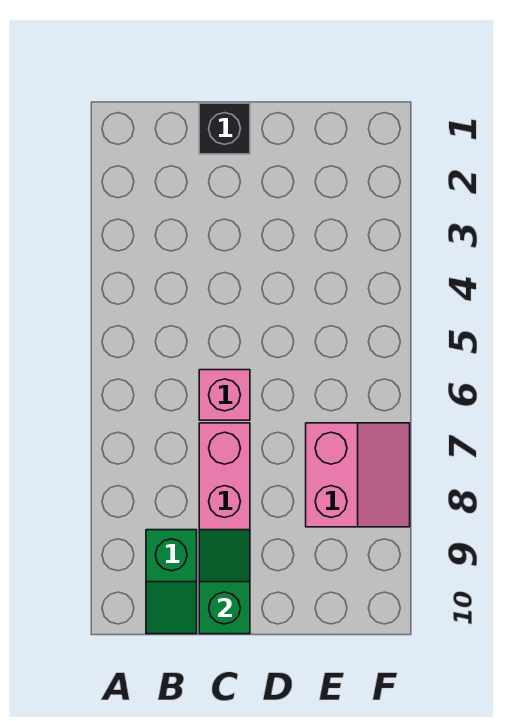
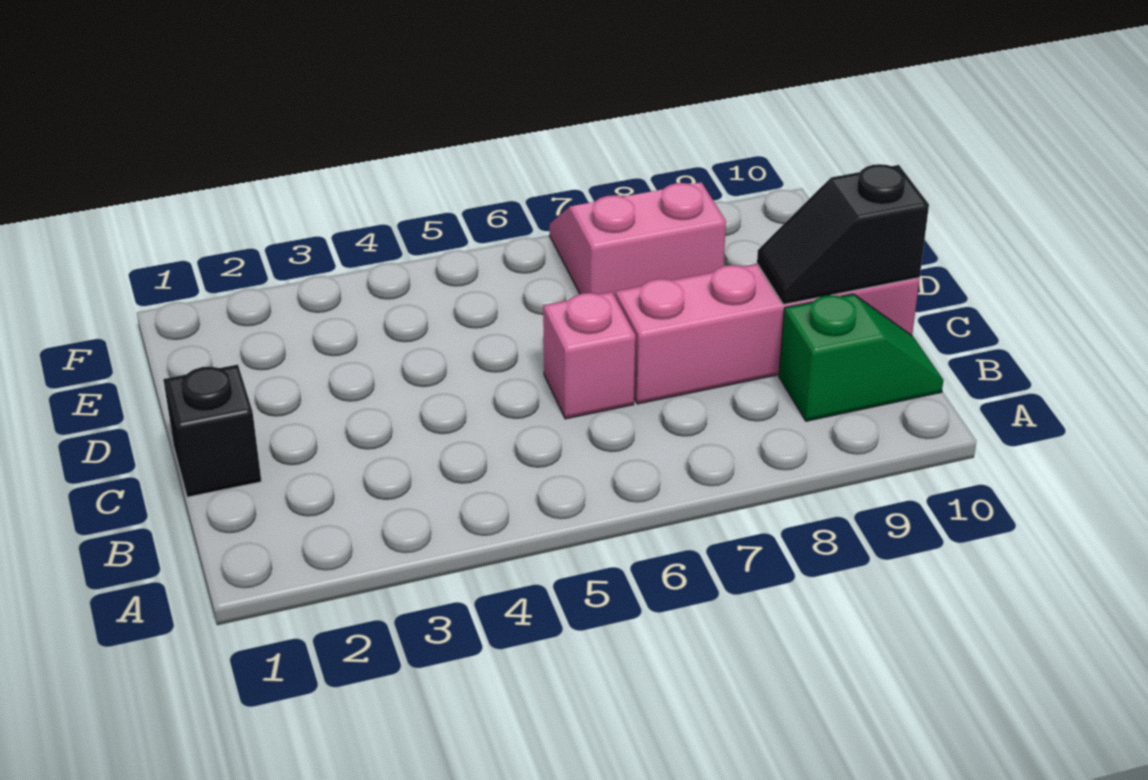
green 1x2 slope [199,530,250,634] -> black 1x2 slope [757,164,929,305]

